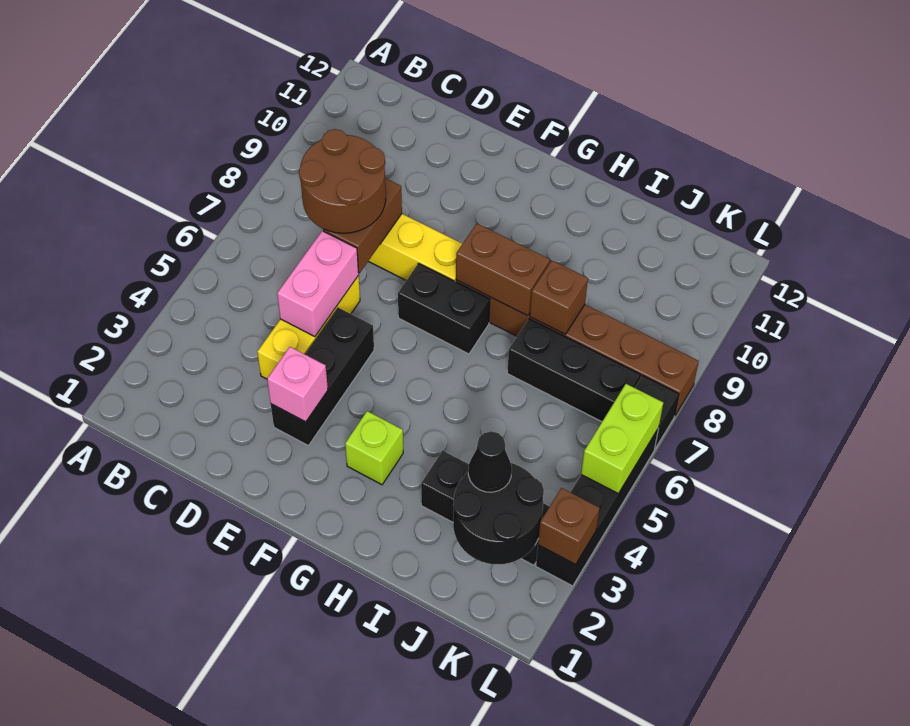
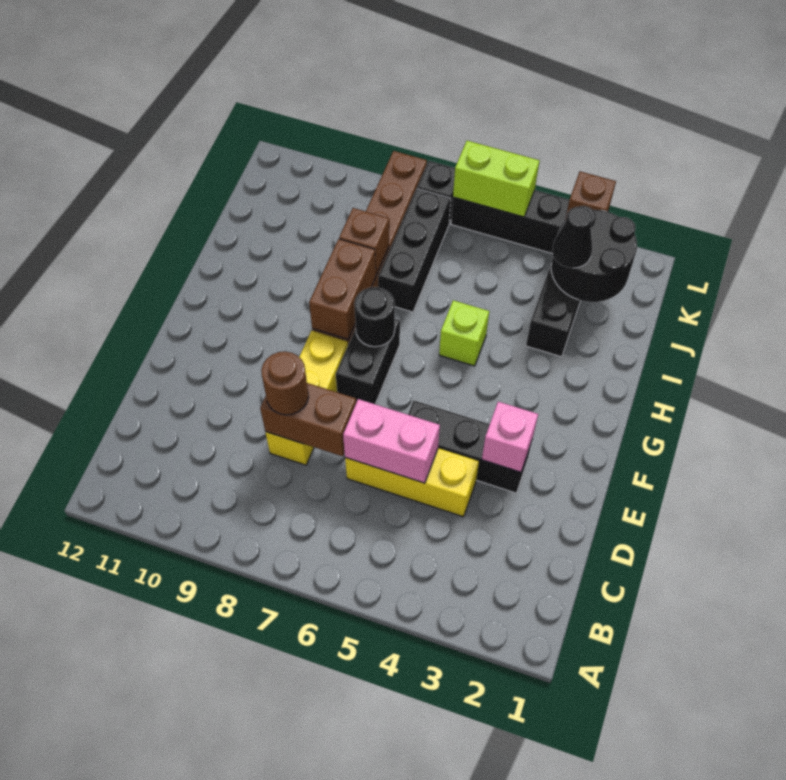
brown 2x2 round brick [299,129,386,233] -> brown 1x1 round brick [261,352,309,415]
lime 1x1 brick [345,411,403,485] -> lime 1x1 brick moved to [439,300,489,366]
none -> black 1x1 round brick [354,287,395,347]

